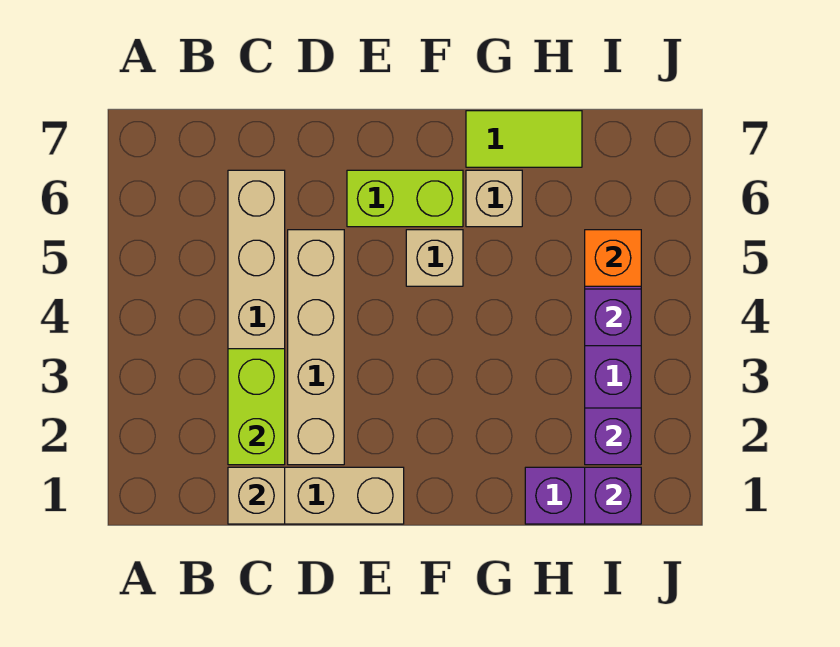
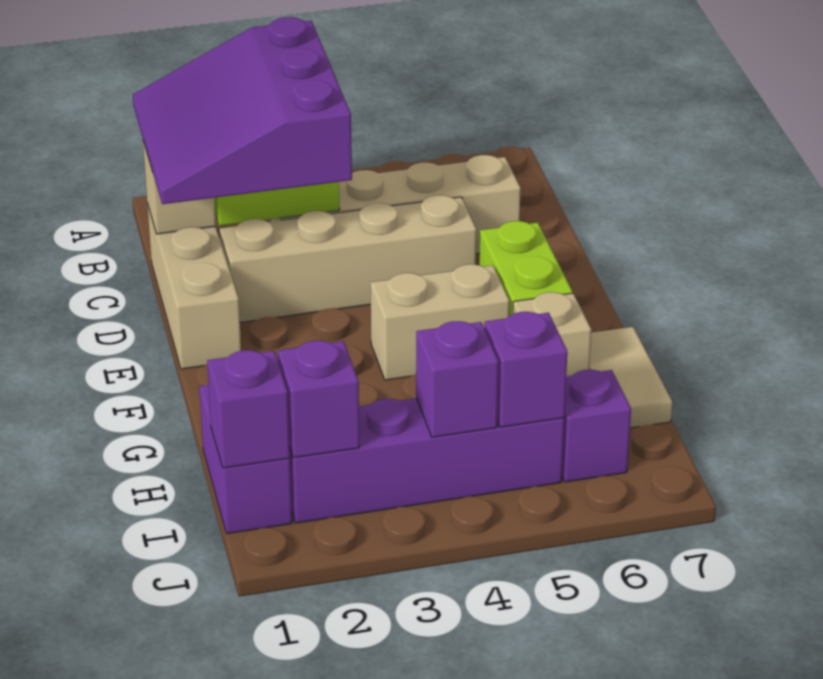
none -> purple 3x3 slope [133,17,352,204]
tan 1x1 brick [406,230,463,286] -> tan 1x2 brick [371,264,509,380]
lime 1x2 tile [466,111,582,167] -> tan 1x2 tile [589,327,672,428]
orange 1x1 brick [585,230,641,286] -> purple 1x1 brick [484,312,567,427]
none -> purple 1x1 brick [562,370,631,482]

